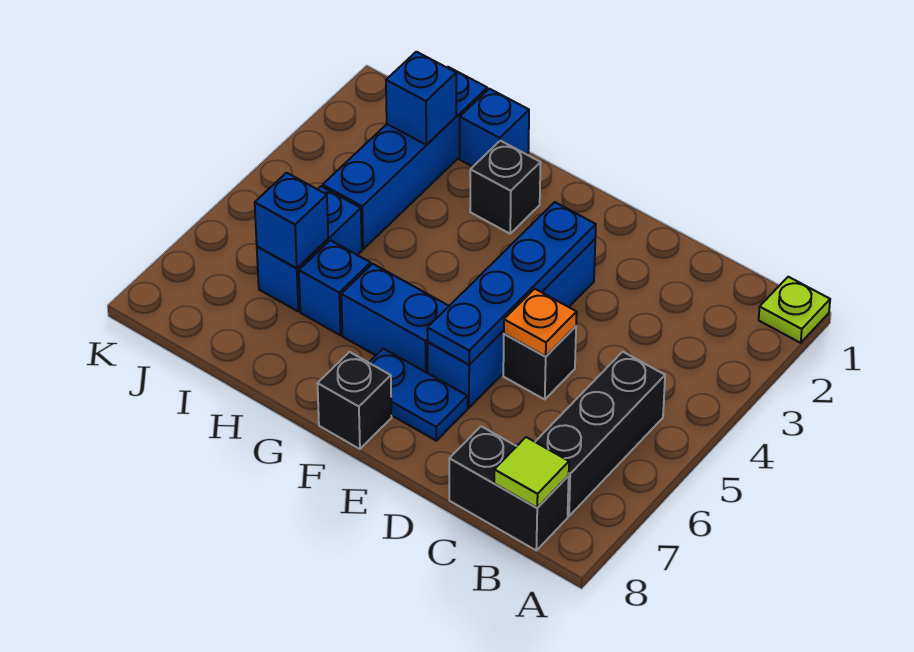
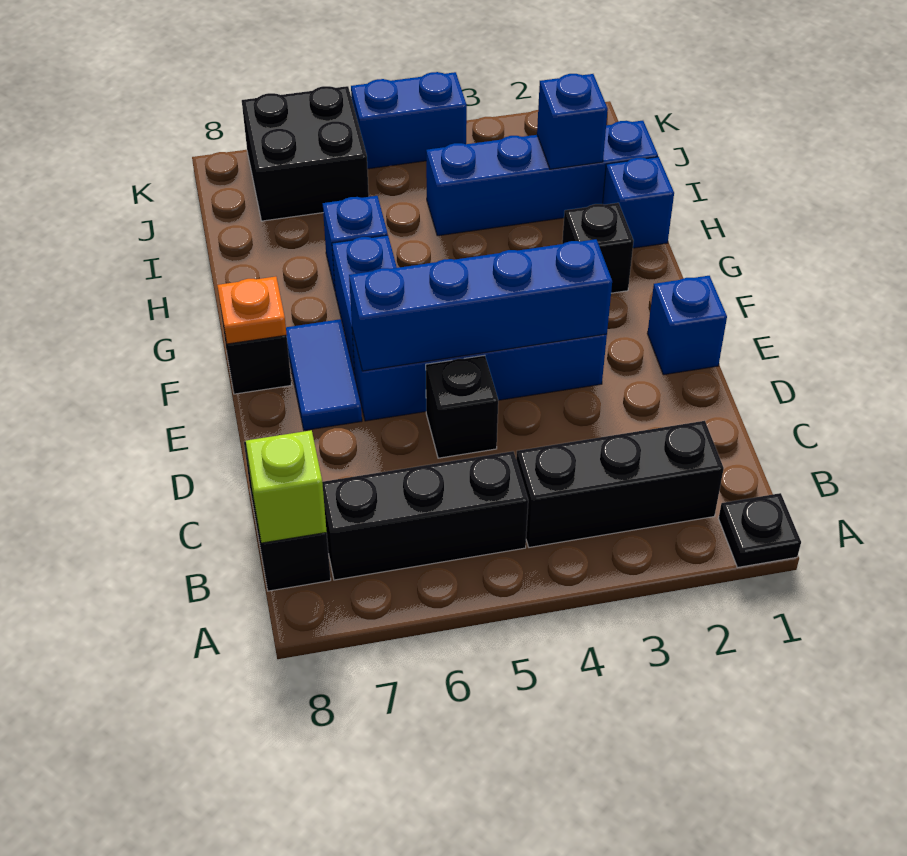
lime 1x1 plate [759,277,830,343] -> black 1x1 plate [718,493,801,568]
none -> black 1x3 brick [516,421,724,547]
lime 1x1 tile [494,437,569,508] -> lime 1x1 brick [246,430,327,543]
orange 1x1 plate [504,289,577,356] -> orange 1x1 plate moved to [217,277,287,344]
blue 1x4 plate [427,202,596,365] -> blue 1x4 brick [349,239,612,371]
blue 1x2 plate [369,348,468,441] -> blue 1x2 tile [286,319,362,430]
blue 1x2 brick [257,186,362,311] -> blue 1x2 brick moved to [351,72,467,169]
blue 1x1 brick [255,173,328,268] -> blue 1x1 brick moved to [647,276,727,375]
none -> black 2x2 brick [242,86,369,221]

